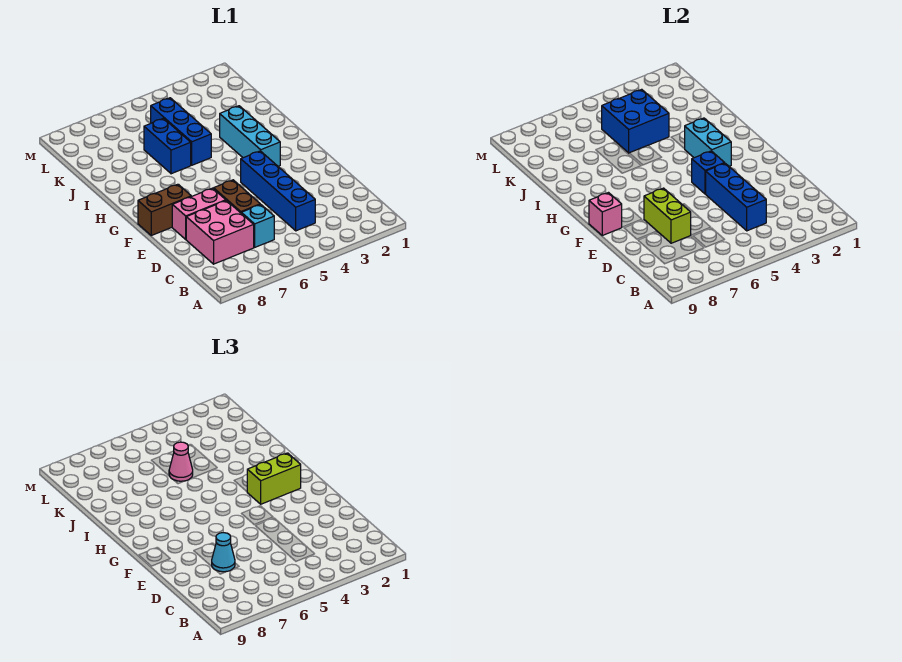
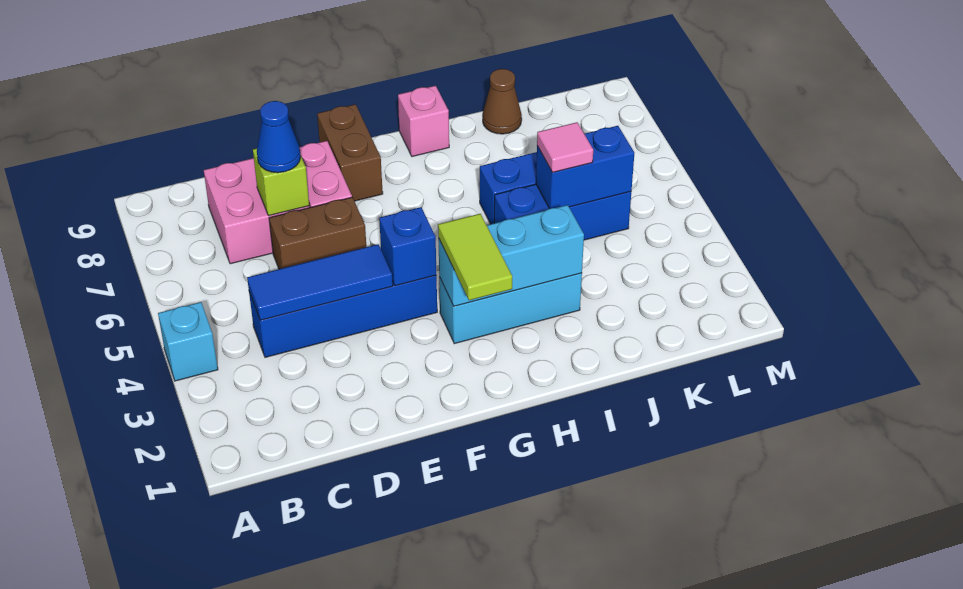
blue 1x3 brick [706,163,766,231] -> blue 1x3 tile [247,244,393,320]
cyan 1x1 brick [241,204,274,247] -> cyan 1x1 brick moved to [158,302,218,381]
lime 1x2 brick [644,188,691,243] -> lime 1x1 brick [253,148,309,216]
cyan 1x1 cone [212,533,235,572] -> blue 1x1 cone [257,101,301,173]
pink 1x1 brick [589,193,622,235] -> pink 1x1 brick moved to [398,86,449,157]
lime 1x2 brick [247,453,301,504] -> lime 1x2 tile [438,214,512,300]
cyan 1x2 brick [685,118,731,166] -> cyan 1x3 brick [438,205,584,306]
blue 2x2 brick [602,89,669,153] -> blue 1x2 brick [536,126,634,209]
pink 1x1 cone [169,442,193,481] -> pink 1x1 tile [537,122,593,172]
none -> brown 1x1 cone [483,69,522,134]

